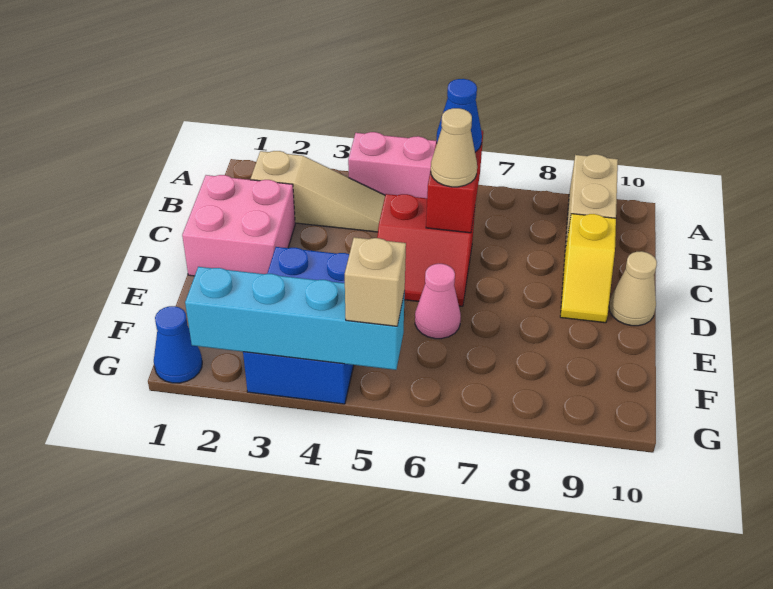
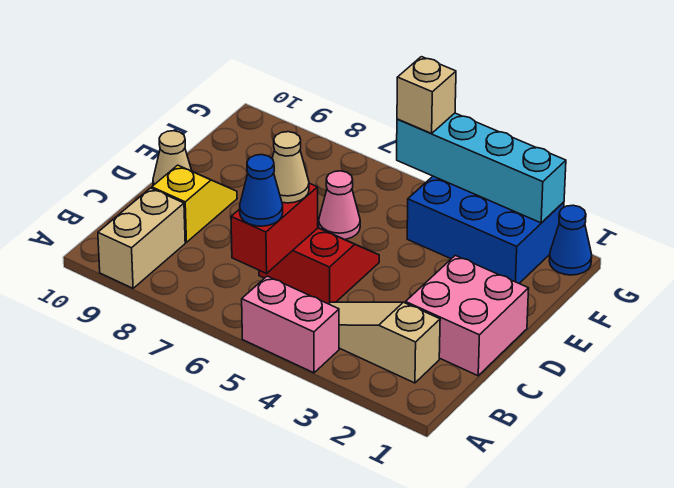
blue 2x3 brick [243,247,354,404] -> blue 2x3 brick turned to [407,176,564,283]

